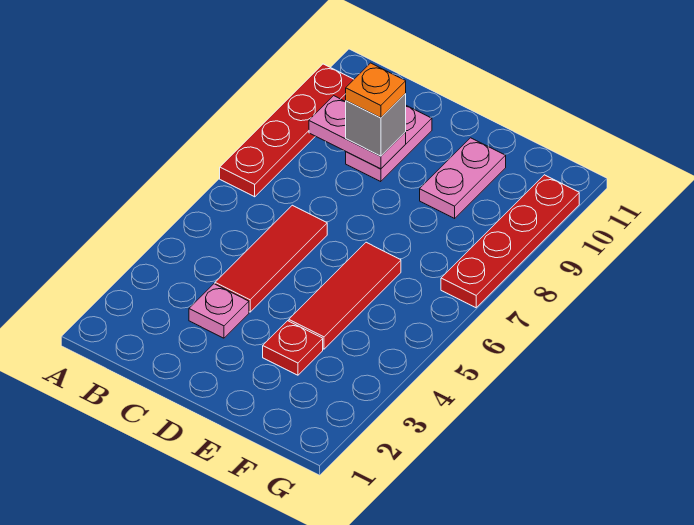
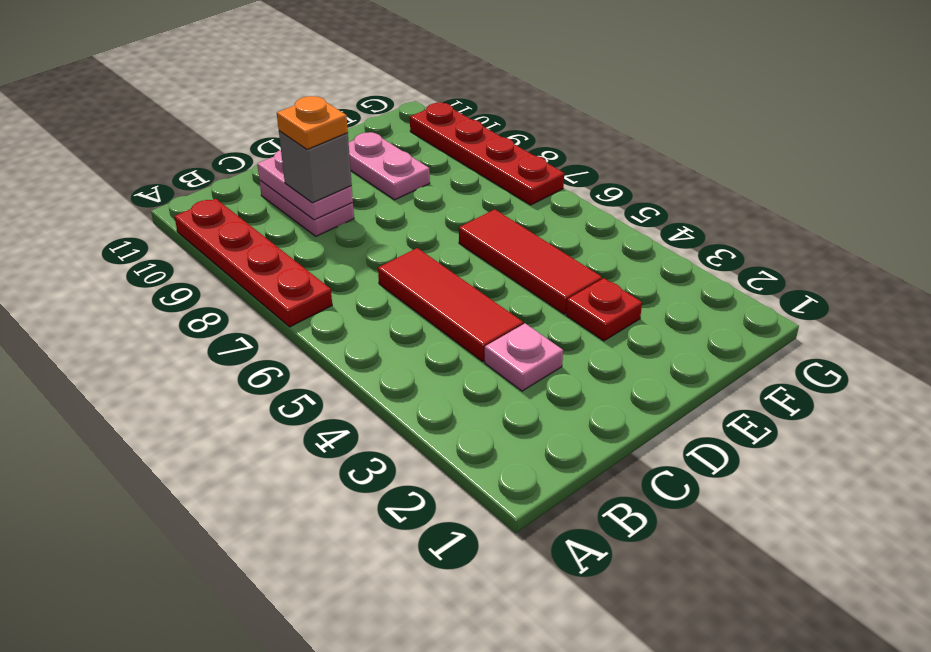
pink 1x2 plate [309,96,406,169] -> pink 1x2 plate turned to [257,150,353,220]

